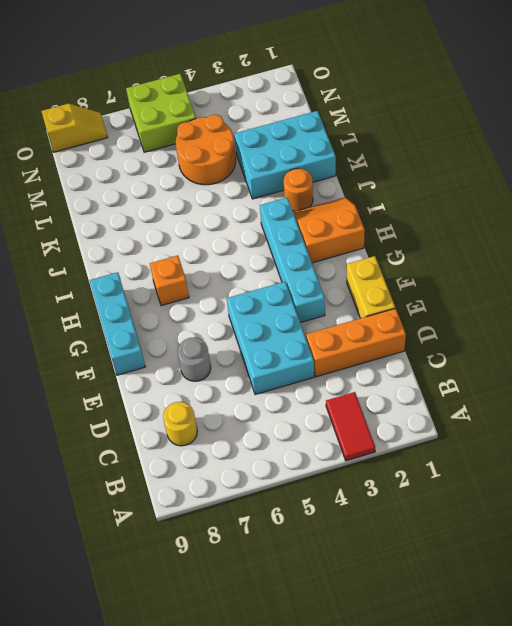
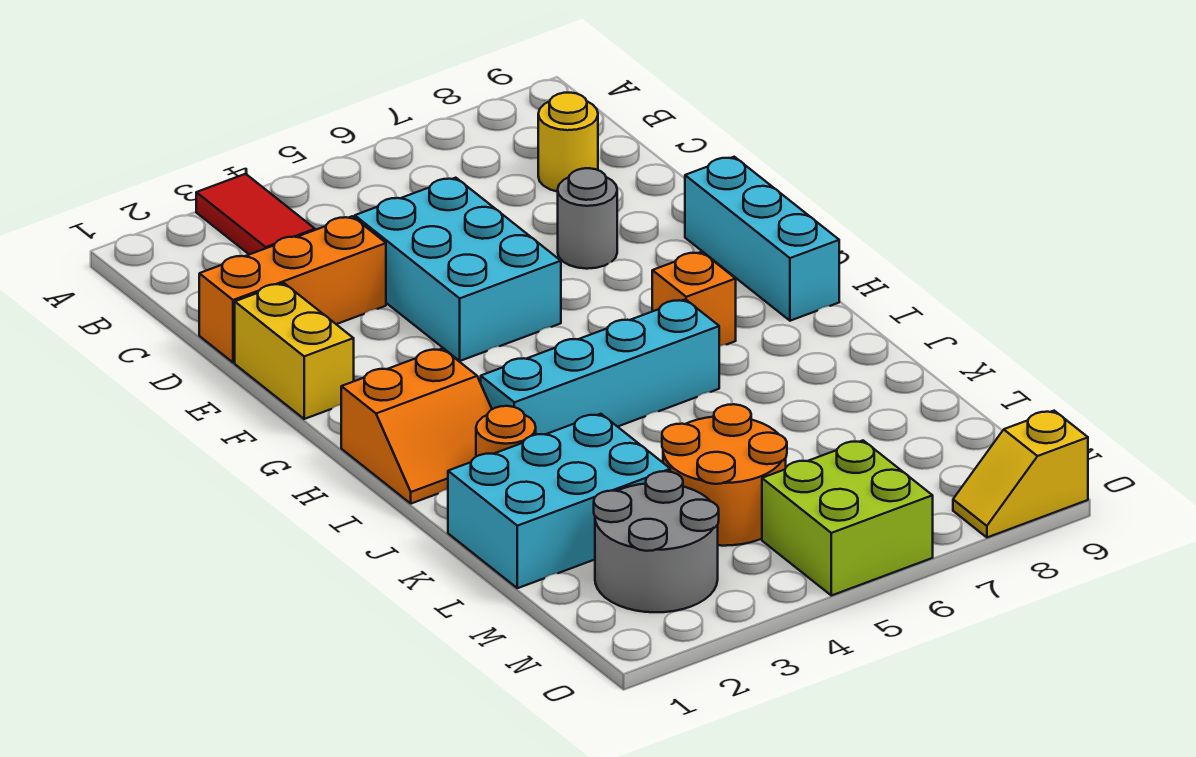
cyan 1x4 brick [260,198,325,323] -> cyan 1x4 brick turned to [481,299,719,435]
none -> grey 2x2 round brick [594,471,719,612]

